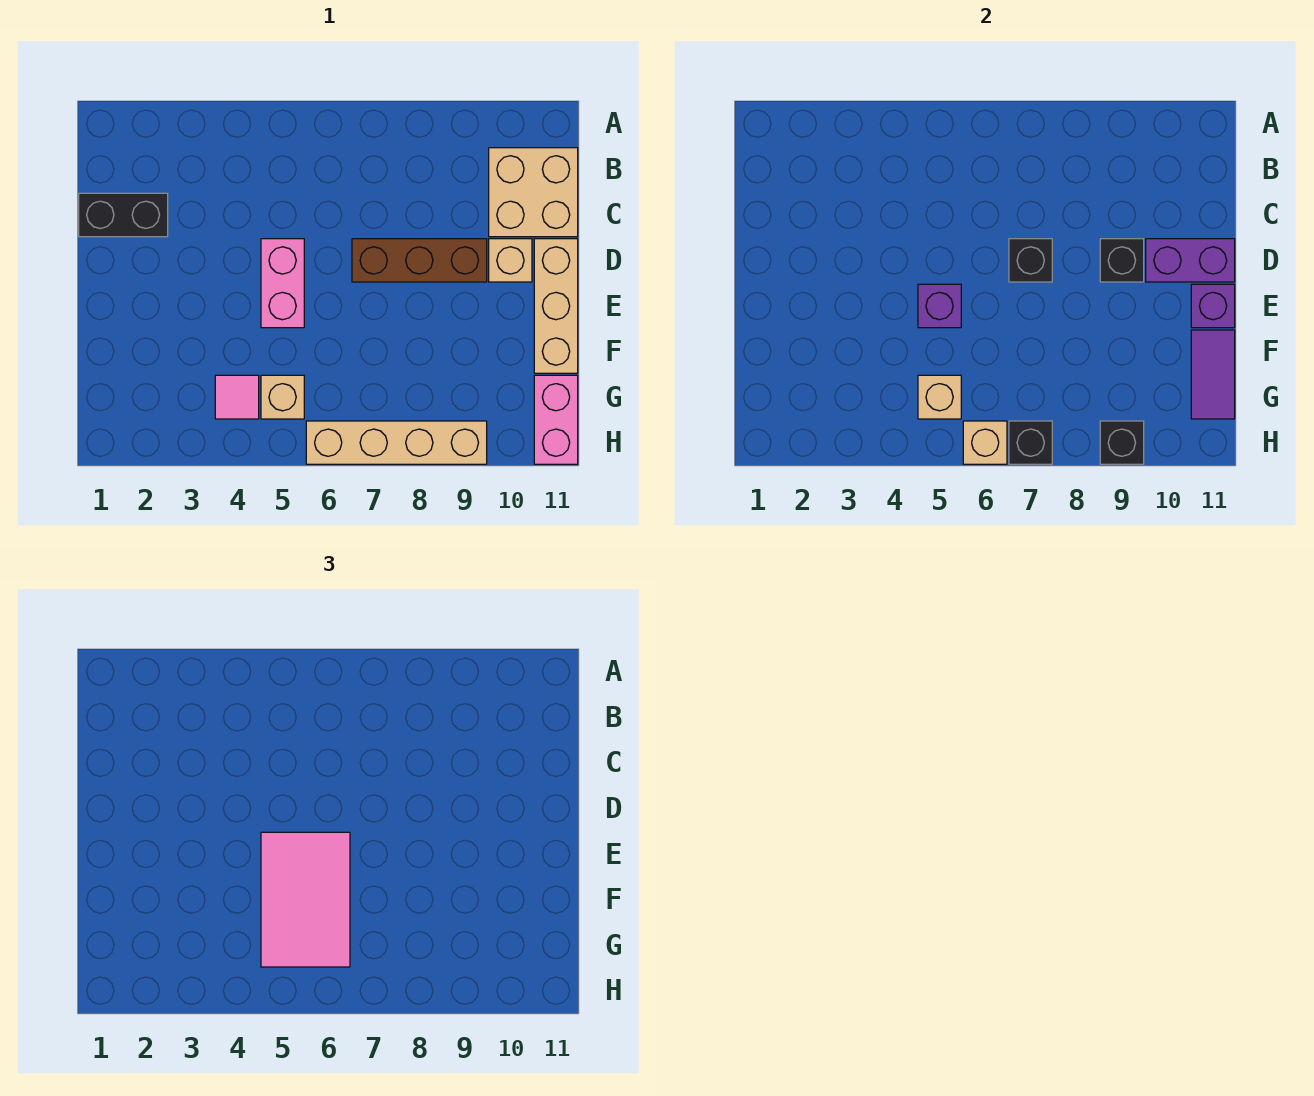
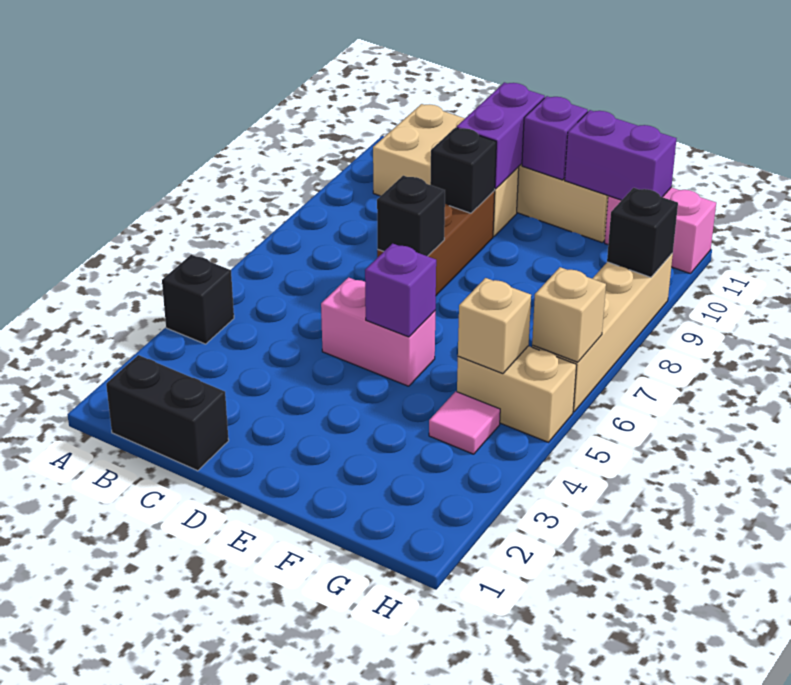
black 1x2 brick [79,193,168,237] -> black 1x2 brick turned to [106,355,229,471]
pink 2x3 tile [261,832,350,967] -> none
purple 1x2 tile [1191,330,1235,419] -> purple 1x2 brick [565,110,677,200]
tan 1x1 brick [261,375,304,419] -> tan 1x2 brick [457,346,576,442]
black 1x1 brick [1009,421,1052,464] -> black 1x1 brick moved to [162,255,234,344]

